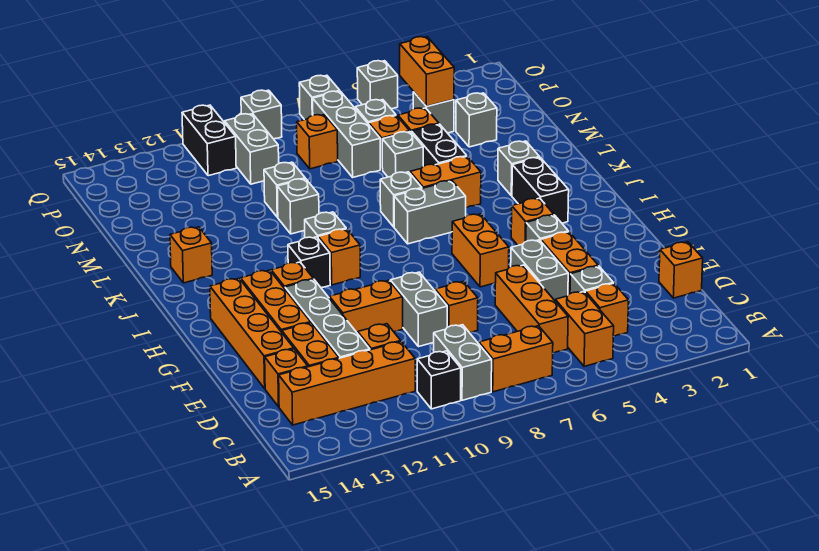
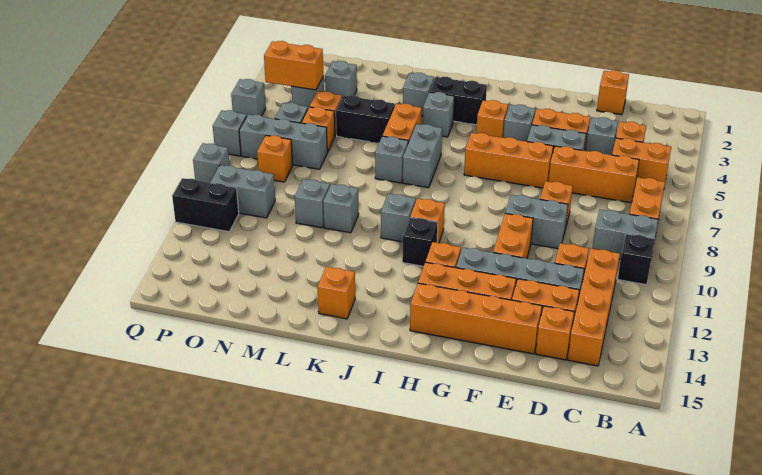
orange 1x2 brick [452,214,509,287] -> orange 1x3 brick [464,133,553,188]
grey 1x1 brick [382,132,423,177] -> grey 1x1 brick moved to [423,92,455,137]

